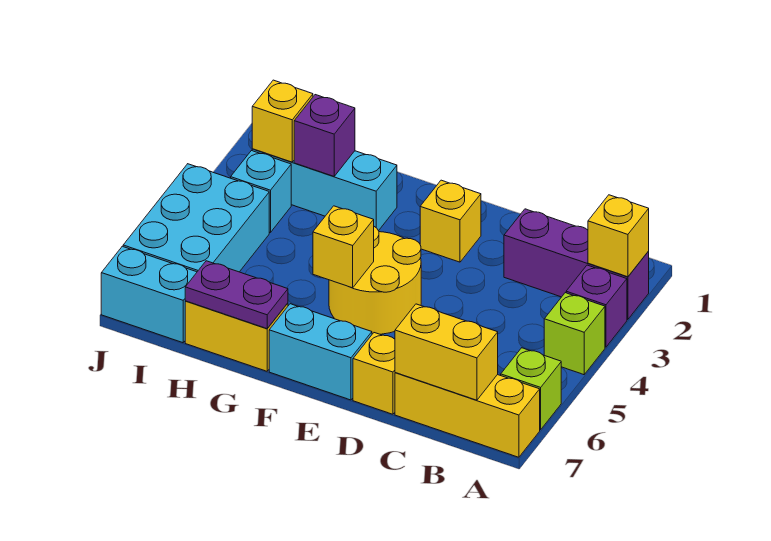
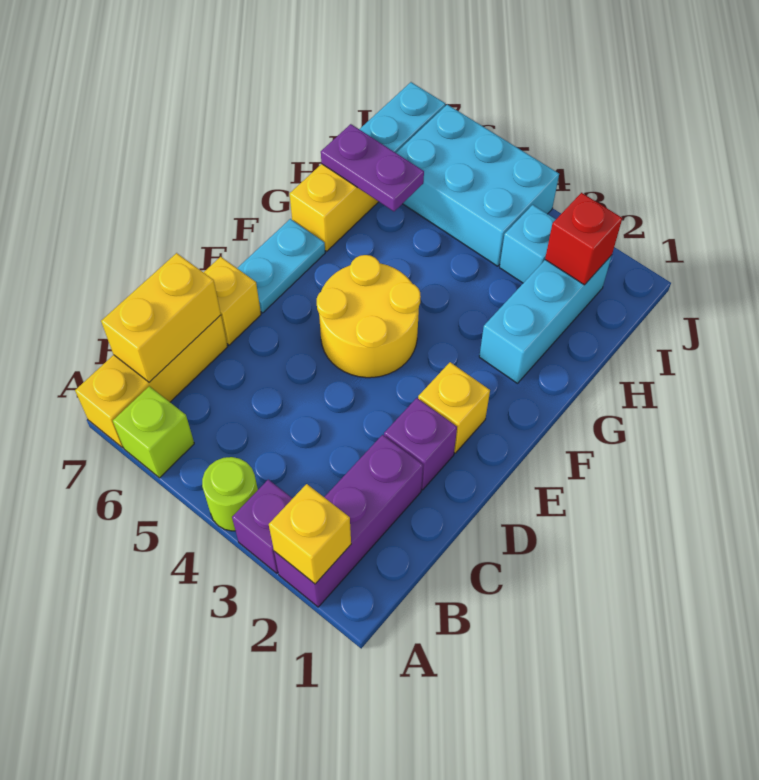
lime 1x1 brick [544,293,605,375] -> lime 1x1 round brick [202,457,258,531]
cyan 1x2 brick [269,304,372,400] -> cyan 1x2 plate [237,219,325,313]
yellow 1x1 brick [313,206,374,288] -> none
purple 1x2 plate [185,261,288,329] -> purple 1x2 plate turned to [321,124,424,211]
purple 1x1 brick [294,95,355,176] -> purple 1x1 brick moved to [384,398,457,490]
yellow 1x1 brick [252,80,313,162] -> red 1x1 brick [545,193,622,285]

